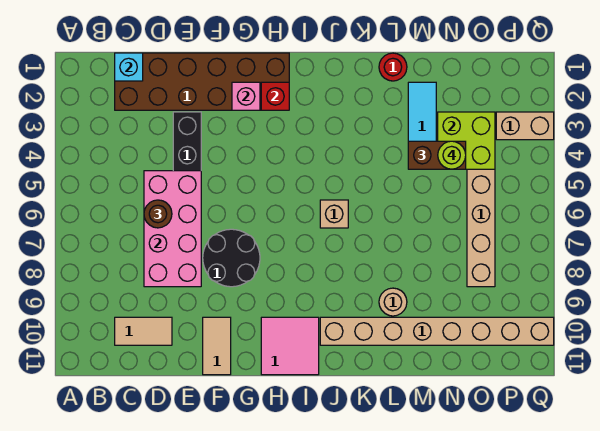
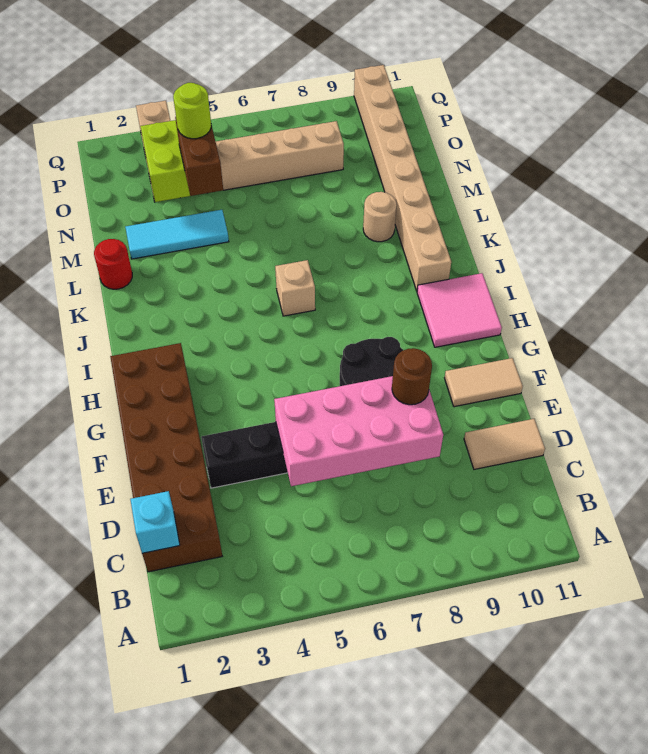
tan 1x2 tile [115,317,172,345] -> tan 1x2 tile turned to [464,419,545,469]
brown 1x1 round brick [144,200,172,228] -> brown 1x1 round brick moved to [392,348,432,405]
pink 1x1 brick [232,82,260,110] -> none
red 1x1 brick [261,82,289,110] -> none

